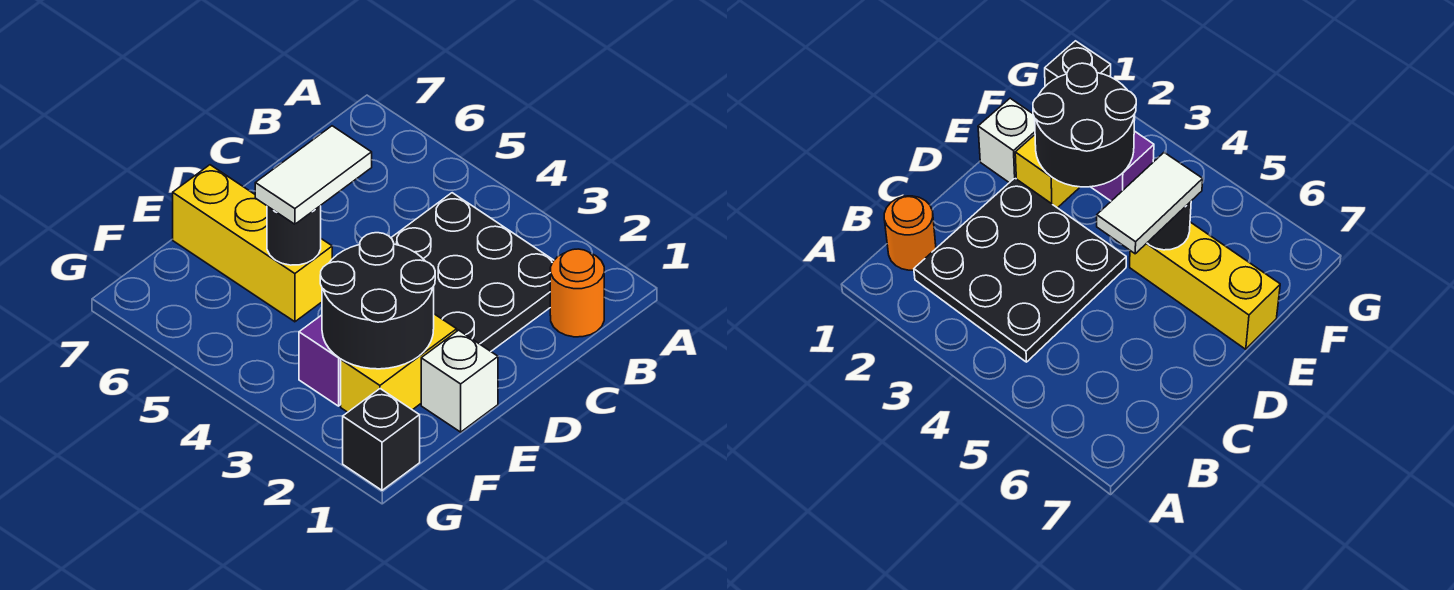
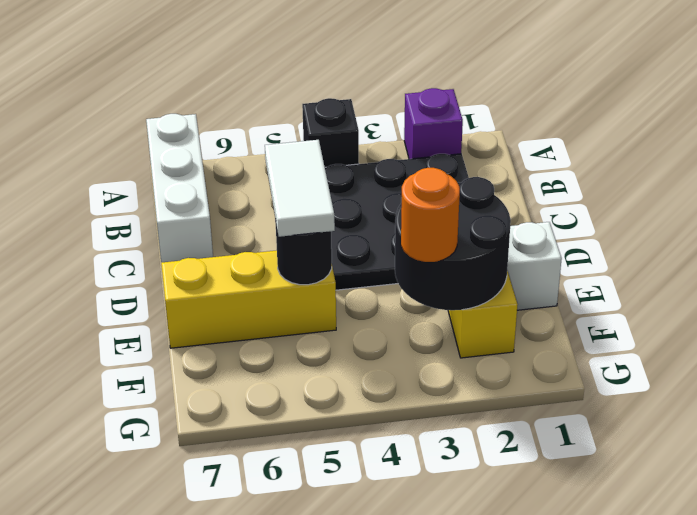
none -> white 1x3 brick [146,114,213,263]
orange 1x1 round brick [550,249,604,337] -> orange 1x1 round brick moved to [401,168,460,262]
purple 1x1 brick [299,315,341,406] -> purple 1x1 brick moved to [404,88,463,159]
black 1x1 brick [343,389,420,490] -> black 1x1 brick moved to [302,98,359,167]

